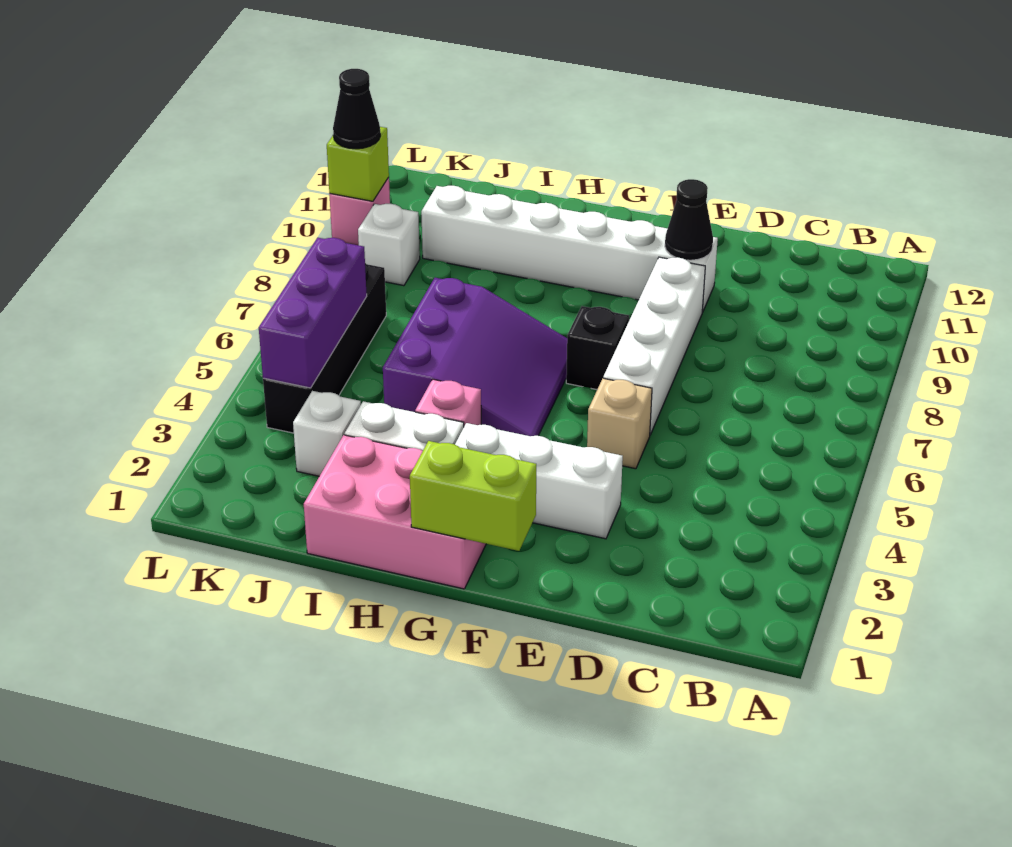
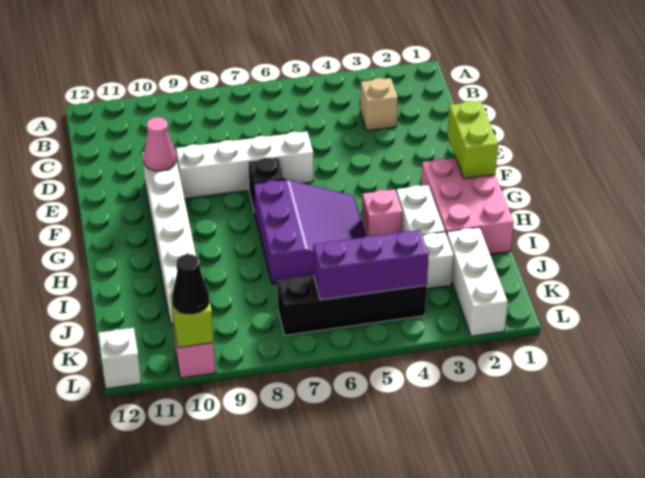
white 1x3 brick [455,423,623,539] -> white 1x3 brick moved to [447,227,508,336]
tan 1x1 brick [587,378,652,469] -> tan 1x1 brick moved to [360,78,398,131]
black 1x1 cone [665,179,713,260] -> pink 1x1 cone [143,117,176,171]
purple 3x3 slope [383,278,567,436] -> purple 3x3 slope turned to [254,180,366,284]
white 1x1 brick [358,204,420,286] -> white 1x1 brick moved to [98,328,141,389]

